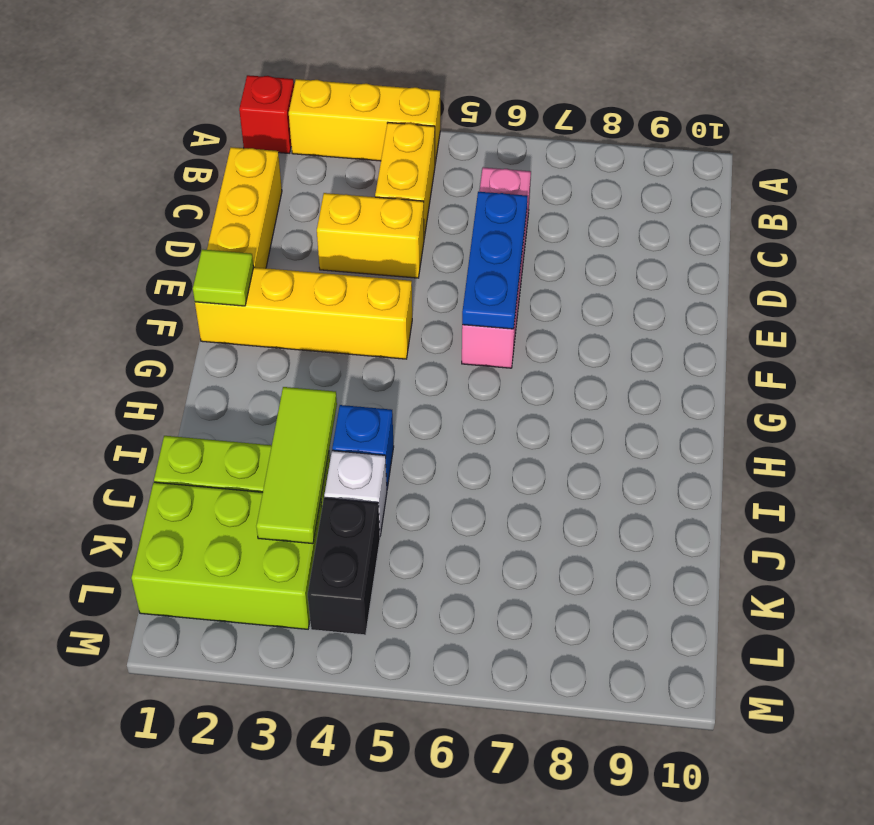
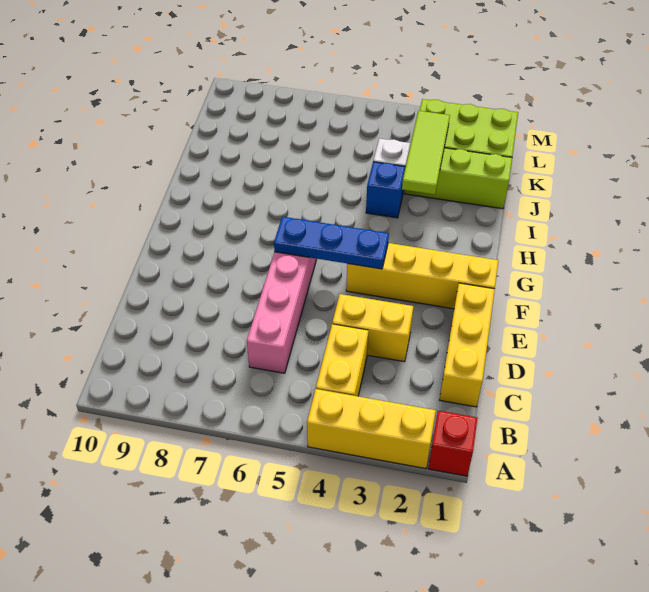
blue 1x3 plate [462,192,528,329] -> blue 1x3 plate turned to [274,217,389,269]
lime 1x1 tile [193,249,254,306] -> none
black 1x2 brick [308,498,380,635] -> none

